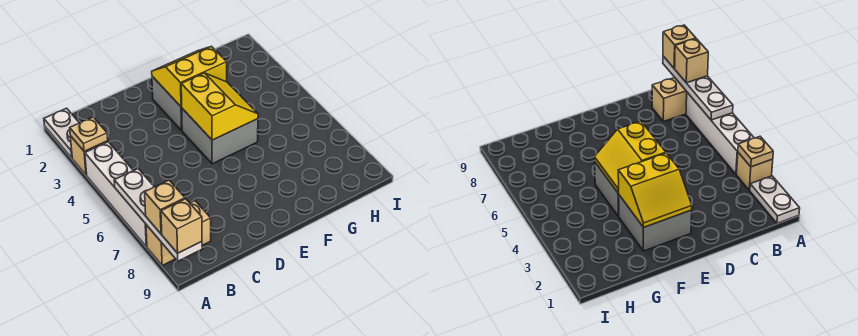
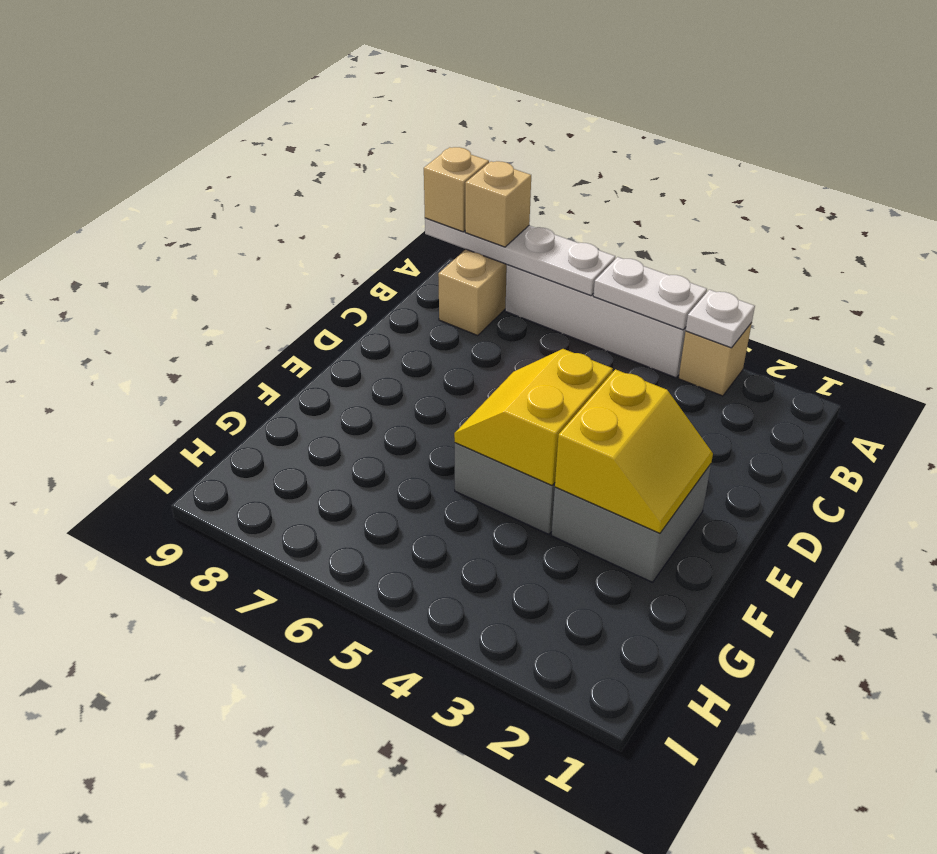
white 1x2 plate [44,108,79,158] -> white 1x2 plate moved to [593,257,707,330]
tan 1x1 plate [70,117,108,152] -> white 1x1 plate [686,290,755,348]
yellow 2x2 slope [181,73,258,140] -> yellow 2x2 slope turned to [454,349,613,486]

